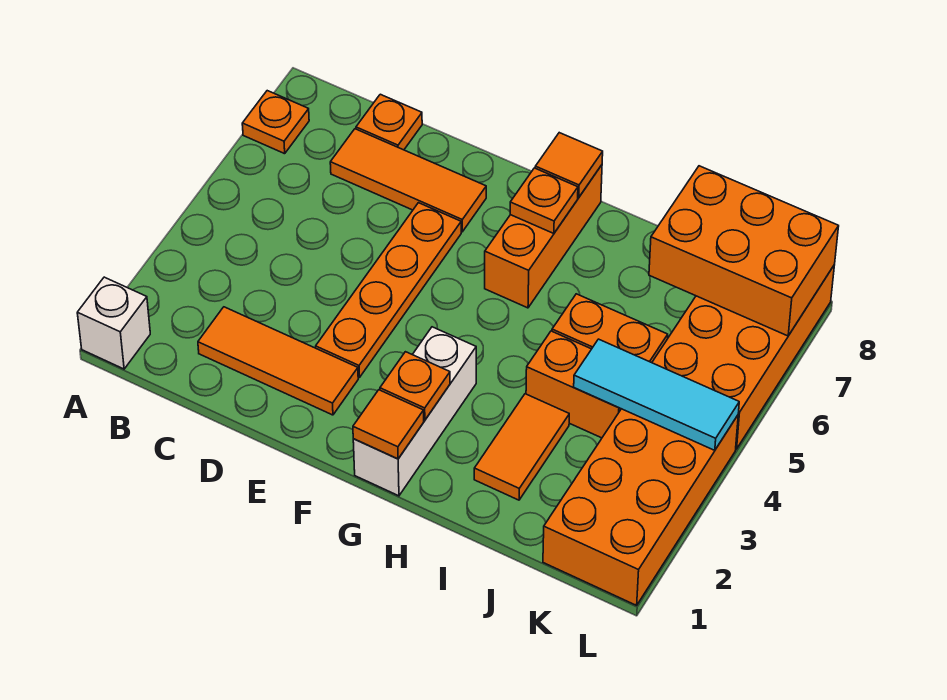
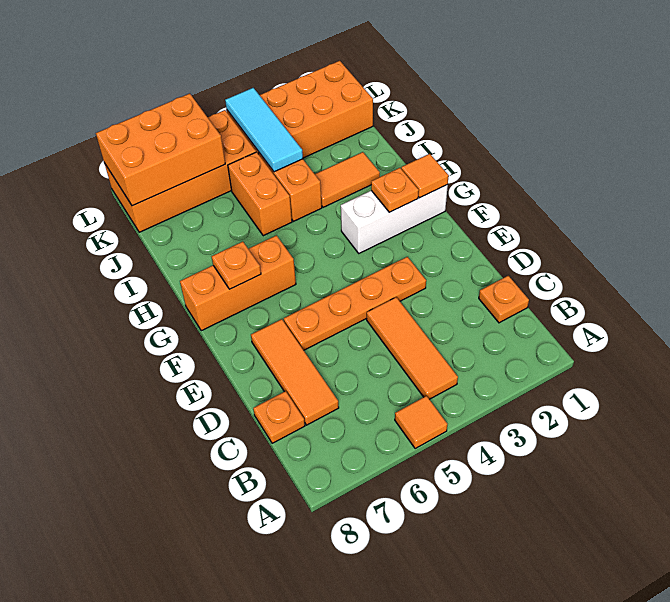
white 1x1 brick [77,277,150,369] -> none
orange 1x1 plate [242,91,309,154] -> orange 1x1 plate moved to [479,276,529,323]
orange 1x3 tile [198,307,358,415] -> orange 1x3 tile moved to [367,297,458,399]
orange 1x1 tile [535,133,603,197] -> orange 1x1 tile moved to [395,396,447,449]
orange 2x3 brick [649,166,839,336] -> orange 2x3 brick turned to [96,93,225,206]

